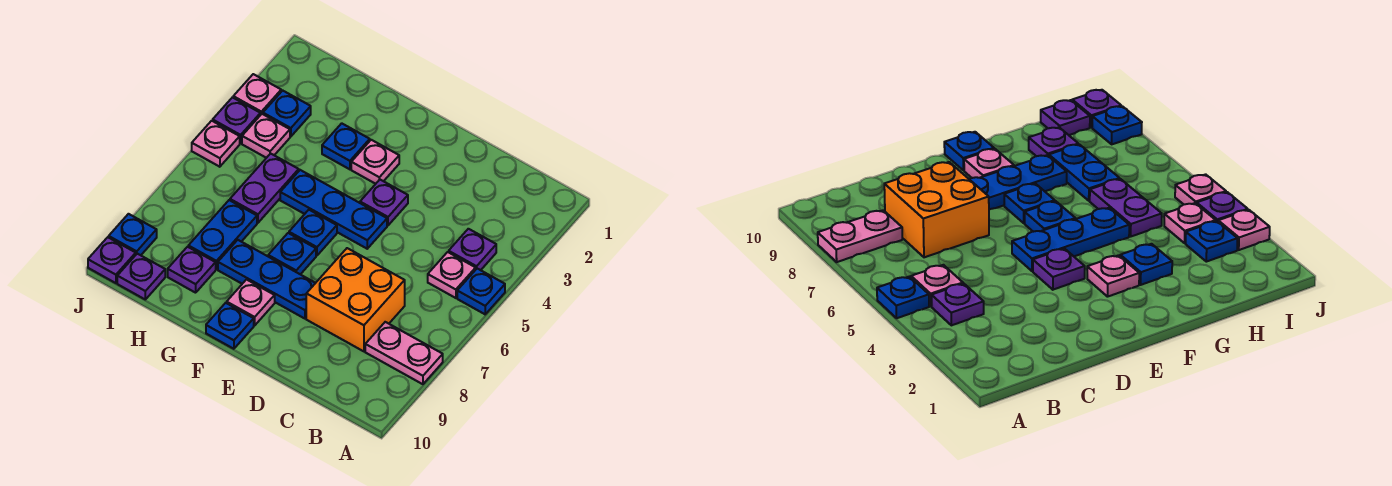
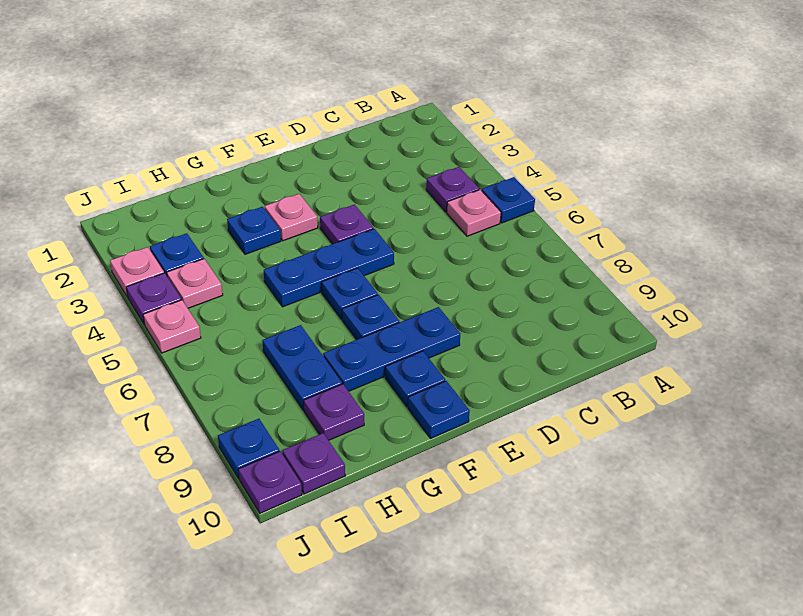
pink 1x2 plate [365,322,443,384] -> none
orange 2x2 brick [306,248,405,351] -> none
pink 1x1 plate [227,280,275,325] -> blue 1x1 plate [385,351,445,407]
purple 1x2 plate [230,154,299,223] -> none

